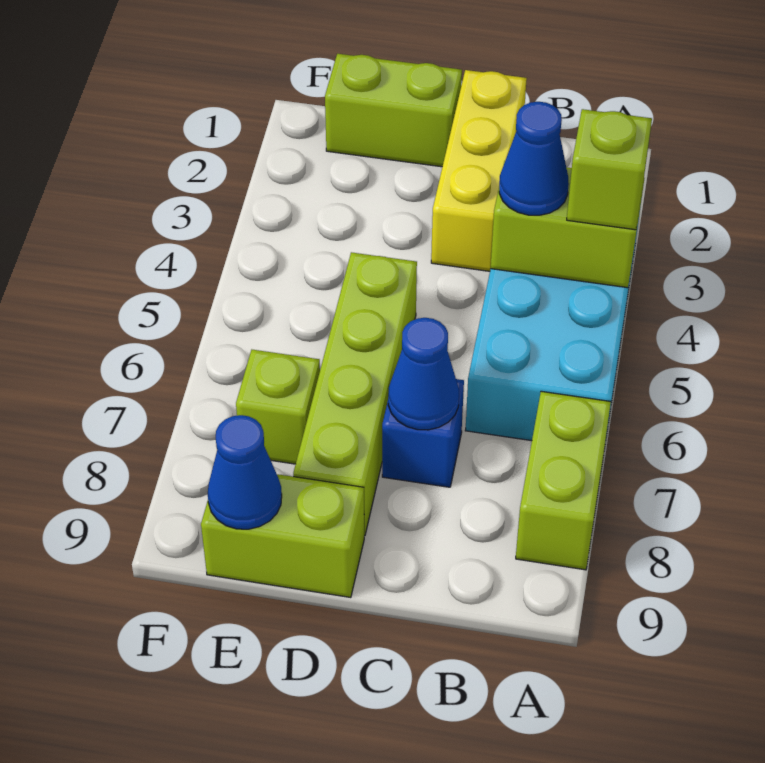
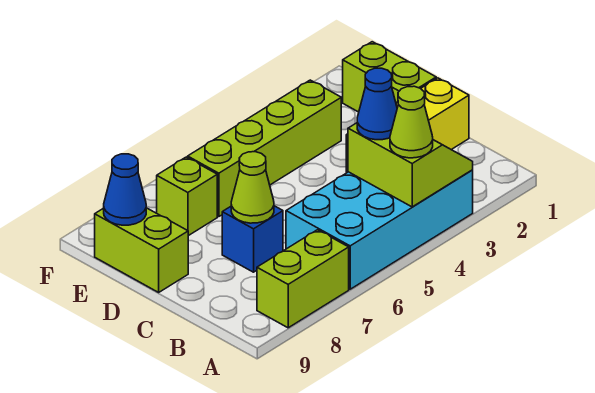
lime 1x1 brick [567,109,652,230] -> lime 1x1 cone [390,86,433,158]
blue 1x1 cone [388,318,459,430] -> lime 1x1 cone [231,152,274,223]
lime 1x4 brick [293,252,417,536] -> lime 1x4 brick moved to [188,80,341,217]

